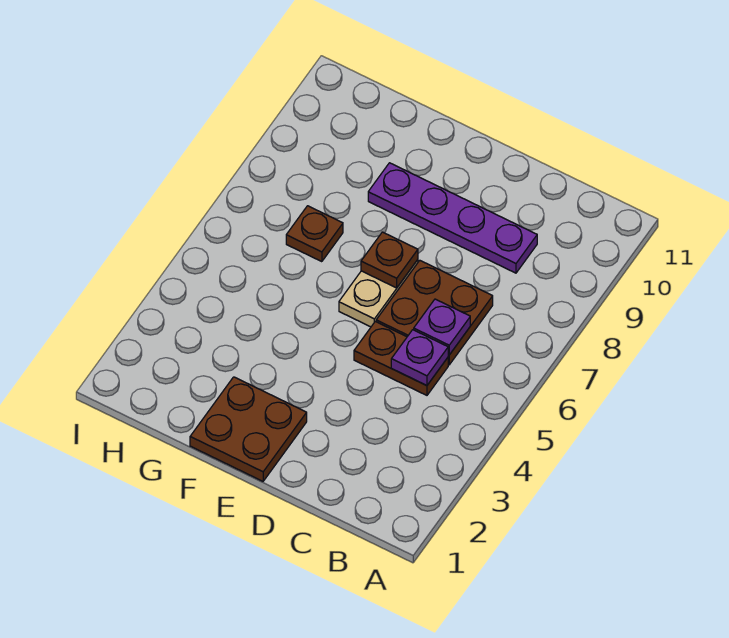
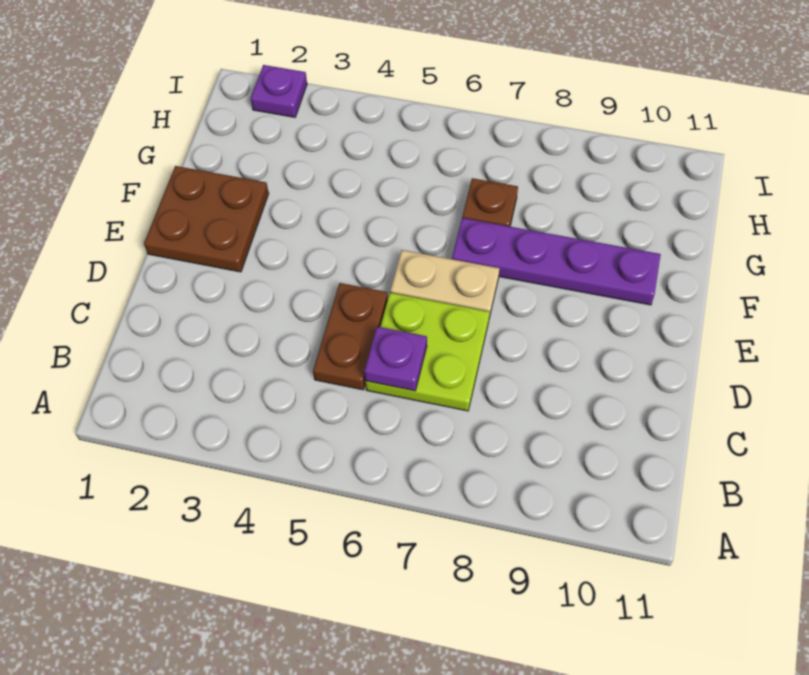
purple 1x1 plate [391,330,448,386] -> purple 1x1 plate moved to [251,65,307,117]
brown 2x2 plate [376,261,493,365] -> lime 2x2 plate [365,293,490,411]
purple 1x4 plate [368,163,537,273] -> purple 1x4 plate turned to [452,218,661,305]
brown 1x1 plate [361,232,418,288] -> none

